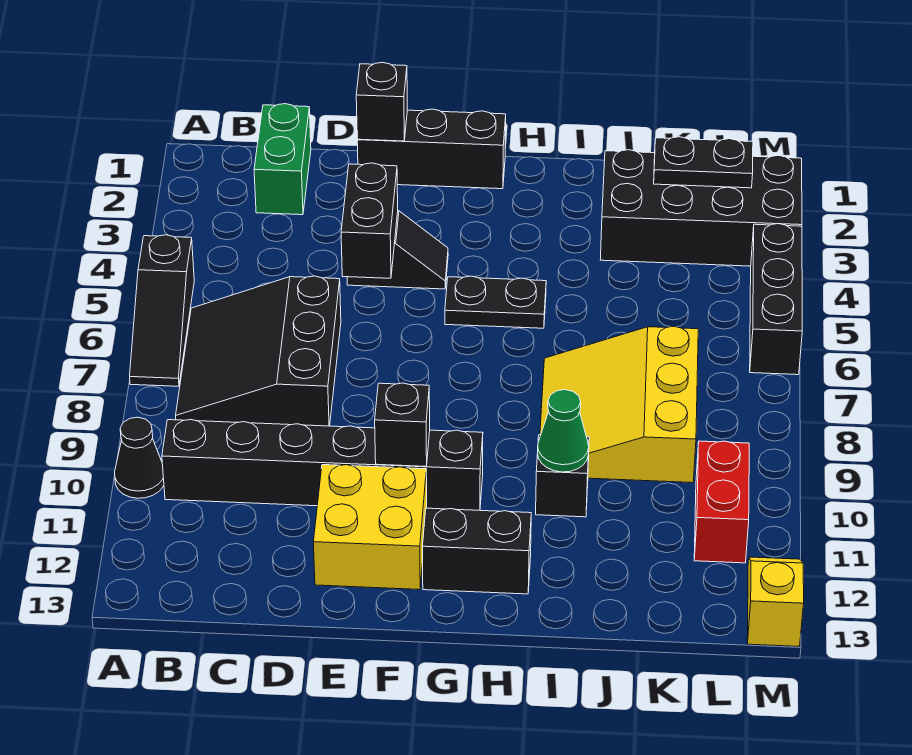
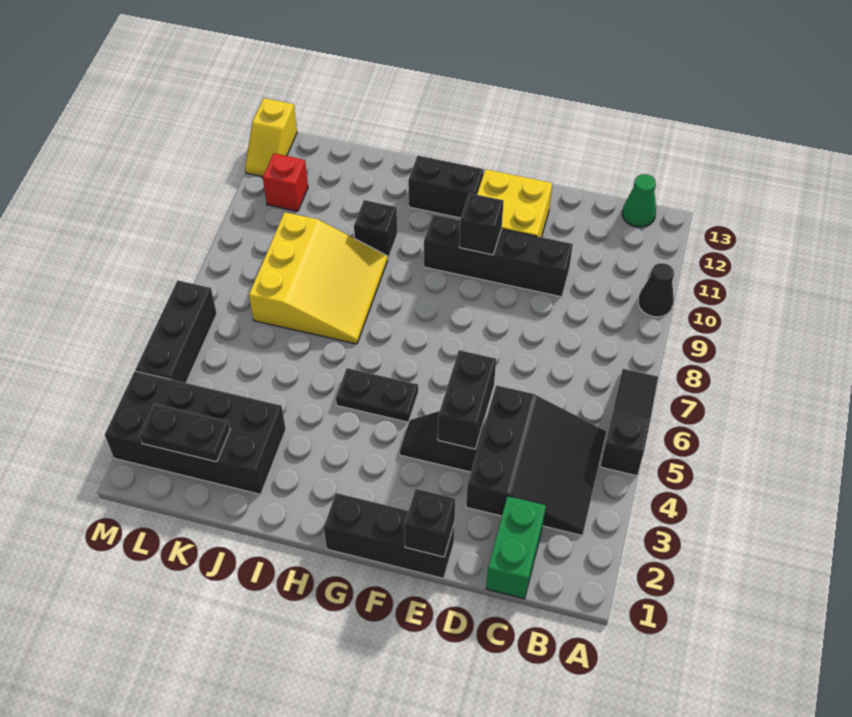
black 3x3 slope [176,276,341,426] -> black 3x3 slope moved to [466,385,606,535]
black 1x6 brick [162,420,483,510] -> black 1x4 brick [424,215,573,297]
green 1x1 cone [538,390,589,472] -> green 1x1 cone moved to [622,174,656,227]
red 1x2 brick [694,441,749,563] -> red 1x1 brick [263,153,308,211]

